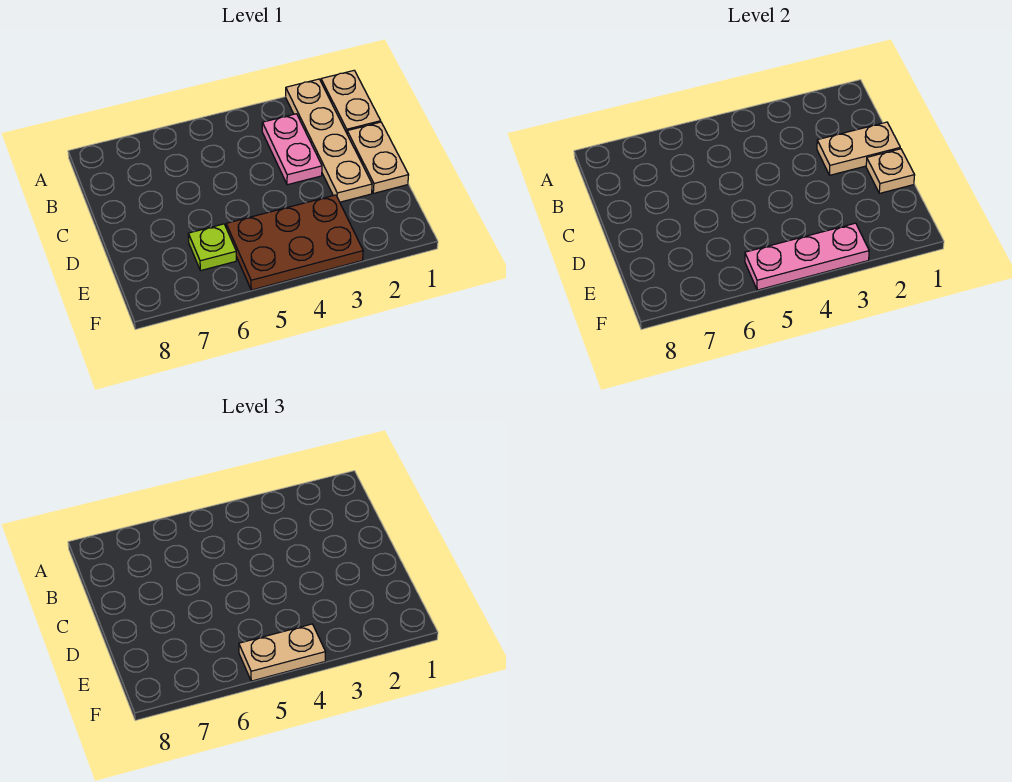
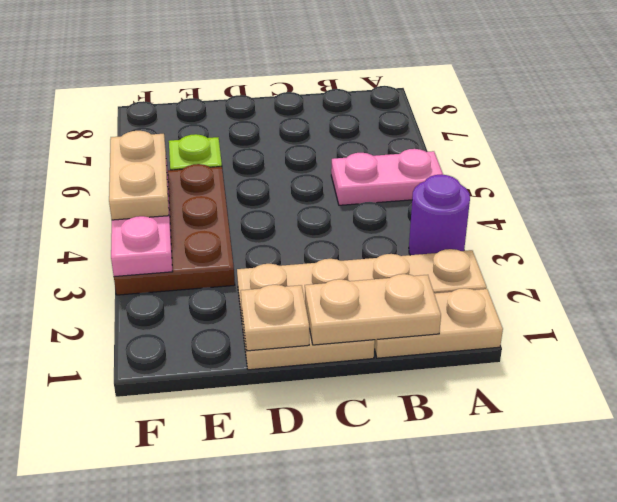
none -> purple 1x1 round brick [409,175,470,255]
pink 1x2 plate [262,114,322,185] -> pink 1x2 plate moved to [331,149,443,205]
tan 1x2 plate [817,122,900,175] -> tan 1x2 plate turned to [305,274,441,345]

